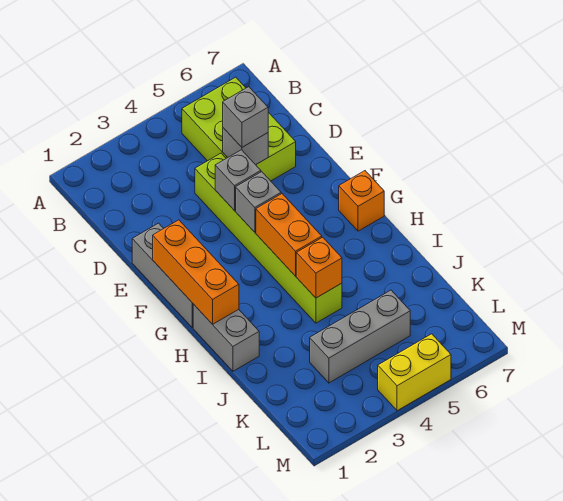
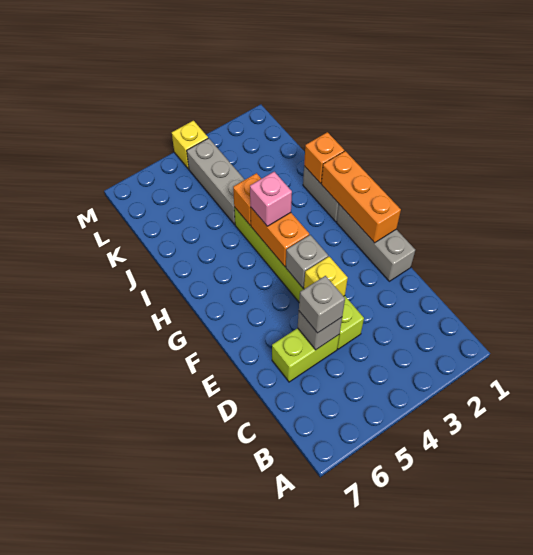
lime 2x3 brick [182,77,296,181] -> lime 1x2 brick [272,328,339,382]
grey 1x1 brick [215,150,261,211] -> yellow 1x1 brick [304,257,348,296]
orange 1x1 brick [339,171,384,231] -> orange 1x1 brick moved to [304,132,344,183]
none -> pink 1x1 brick [250,172,292,226]
grey 1x3 brick [310,290,410,383] -> grey 1x3 brick turned to [187,138,245,224]
yellow 1x2 brick [378,334,451,411] -> yellow 1x1 brick [172,121,208,169]

